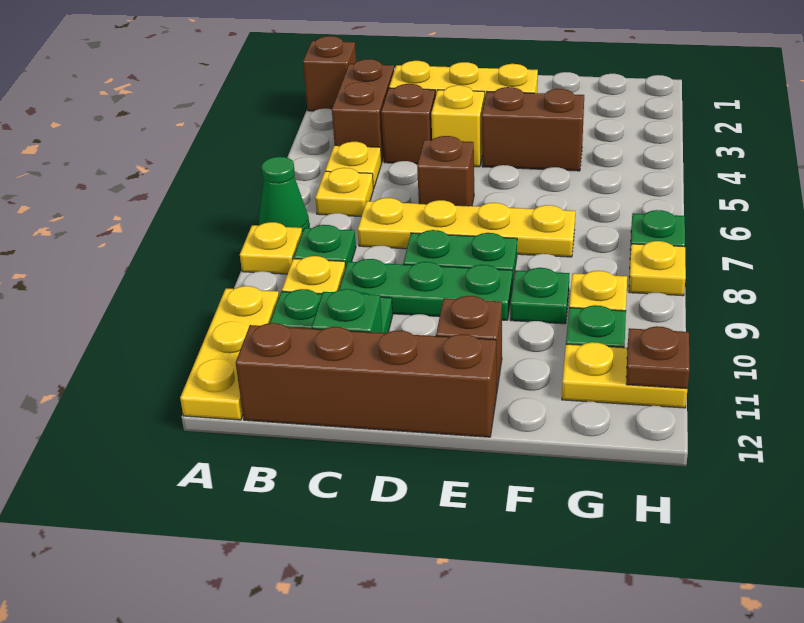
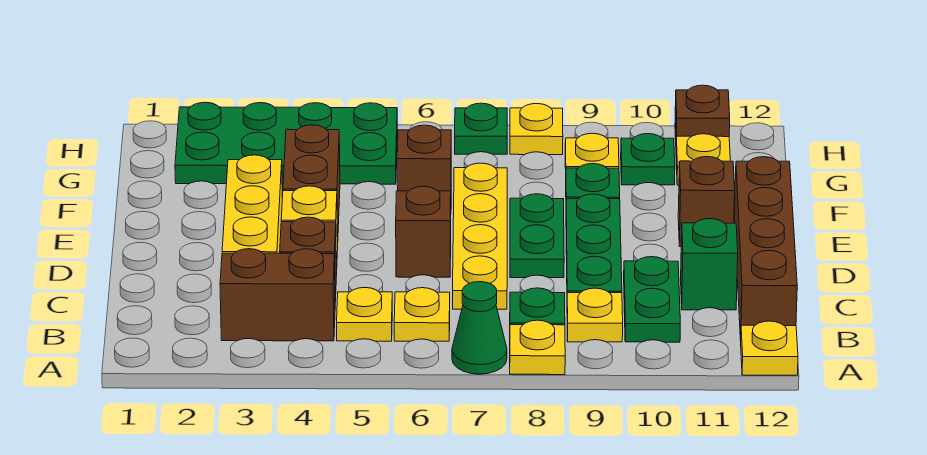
brown 1x1 brick [303,36,356,111] -> brown 1x1 brick moved to [397,125,452,191]
yellow 1x3 plate [180,286,279,420] -> yellow 1x1 plate [741,321,798,375]
none -> green 2x4 plate [175,102,397,184]

